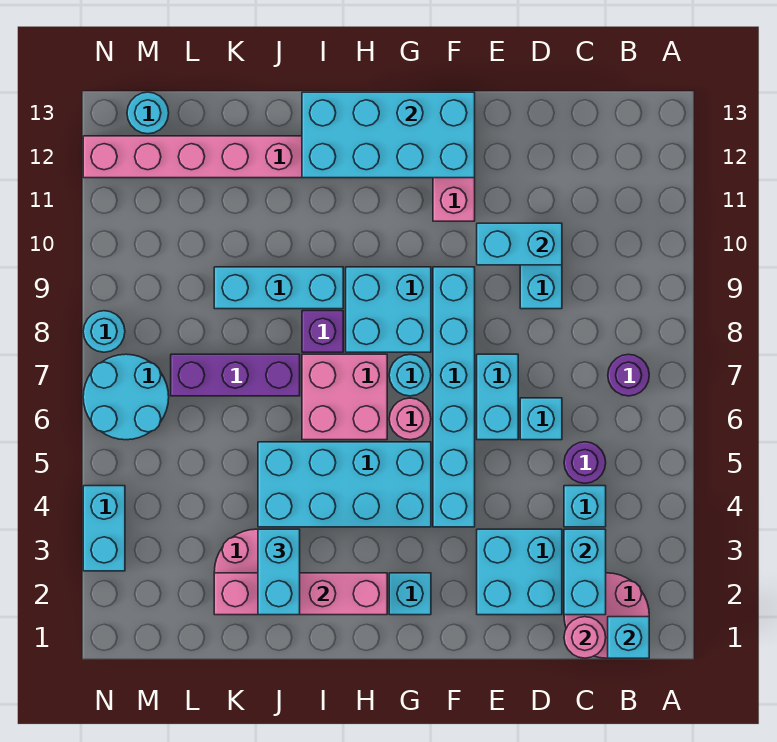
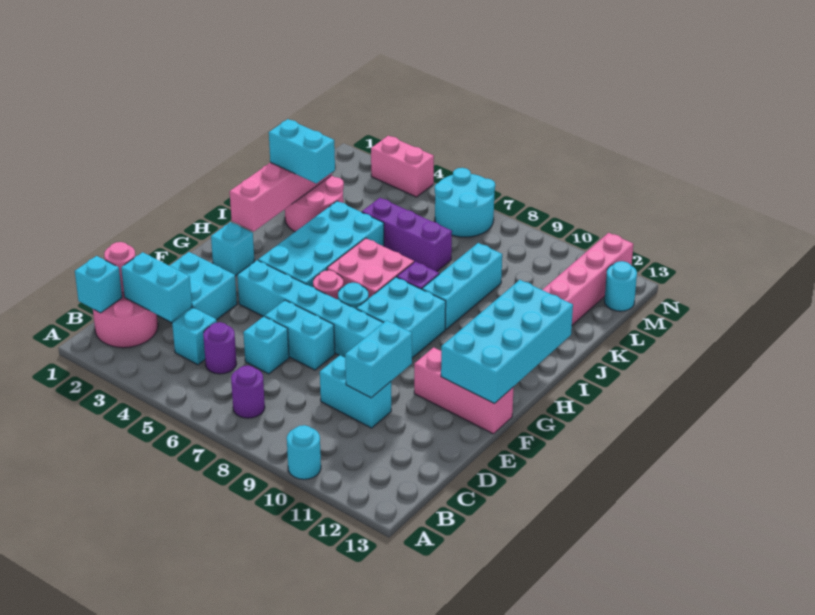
purple 1x3 brick [171,354,300,396] -> purple 1x3 brick turned to [362,198,452,271]
cyan 1x2 brick [83,486,125,571] -> pink 1x2 brick [371,136,434,197]
cyan 1x1 round brick [83,311,125,352] -> cyan 1x1 round brick moved to [287,425,321,479]

